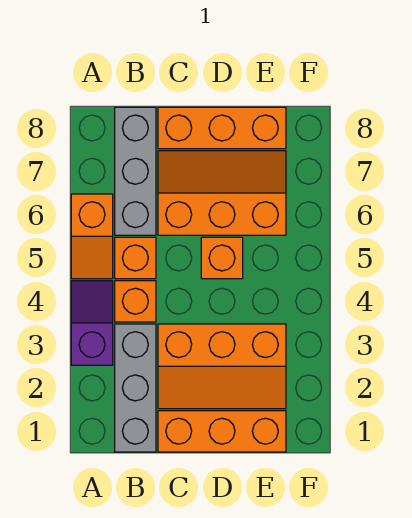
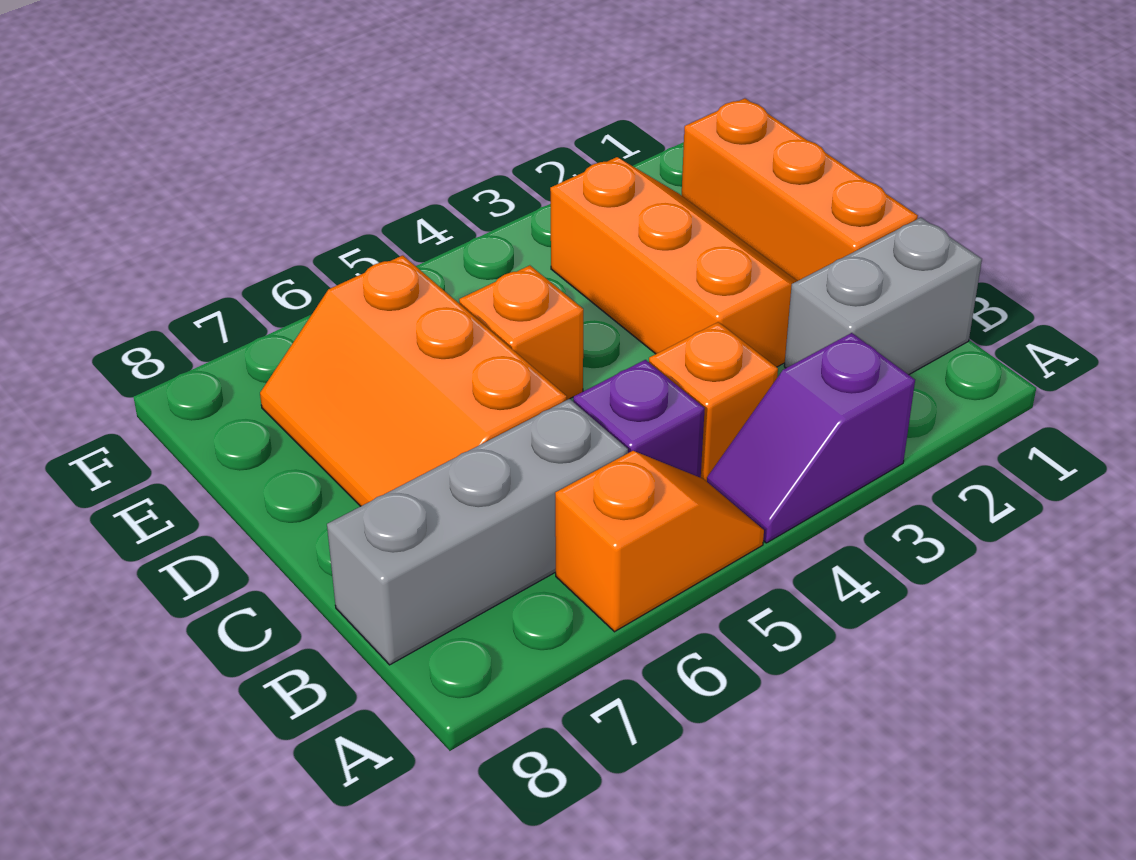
grey 1x3 brick [115,324,156,452] -> grey 1x2 brick [784,218,982,375]
orange 1x1 brick [115,237,156,279] -> purple 1x1 brick [573,360,705,478]
orange 1x3 brick [158,107,286,149] -> none

